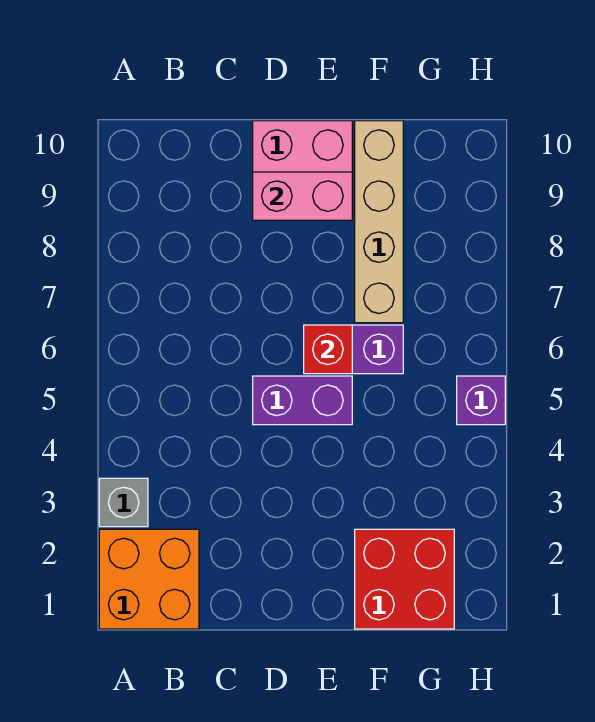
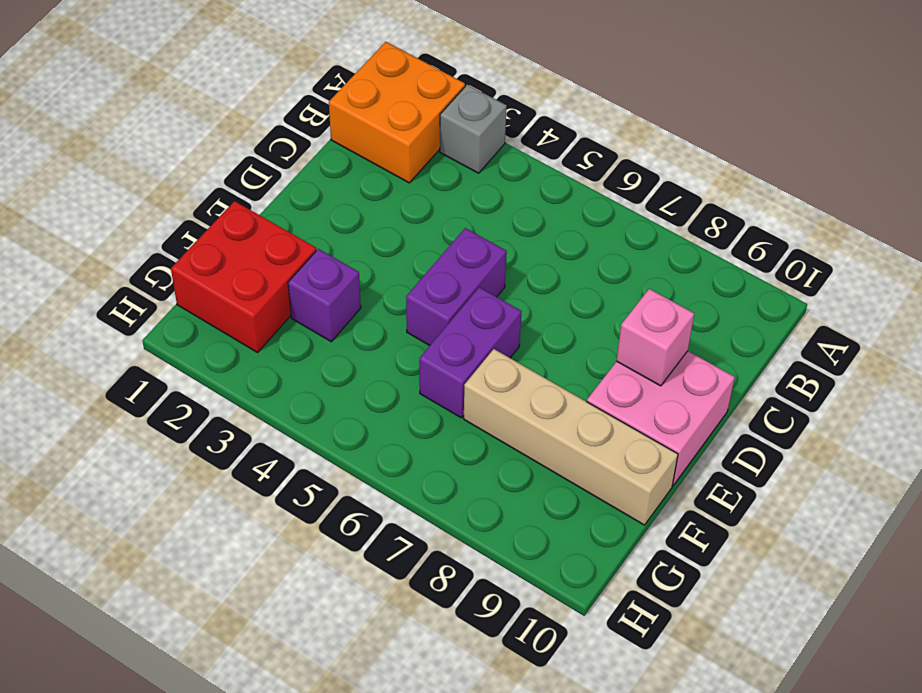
pink 1x2 brick [253,172,352,220] -> pink 1x1 brick [617,289,694,386]
red 1x1 brick [304,325,352,374] -> none
purple 1x1 brick [457,376,505,425] -> purple 1x1 brick moved to [288,249,361,342]

